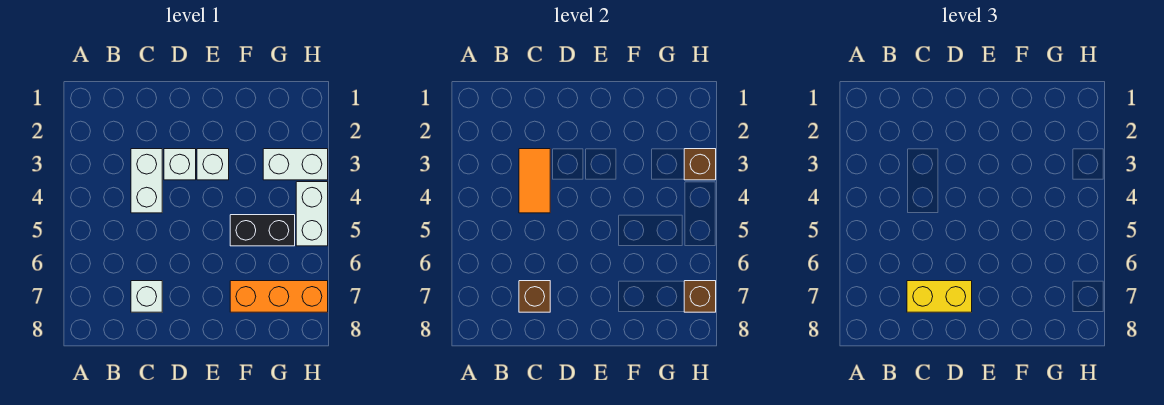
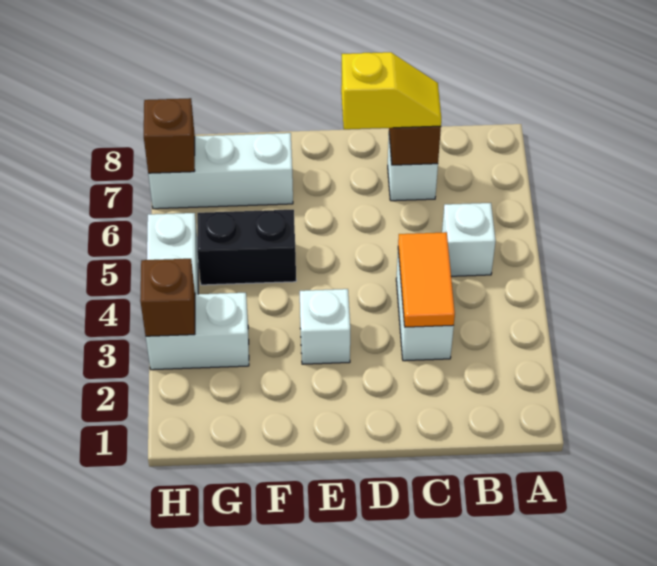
yellow 1x2 brick [907,281,972,312] -> yellow 1x2 slope [341,52,441,129]
white 1x1 brick [164,149,196,180] -> white 1x1 brick moved to [442,203,496,276]
orange 1x3 brick [230,281,328,312] -> white 1x3 brick [148,133,293,209]

